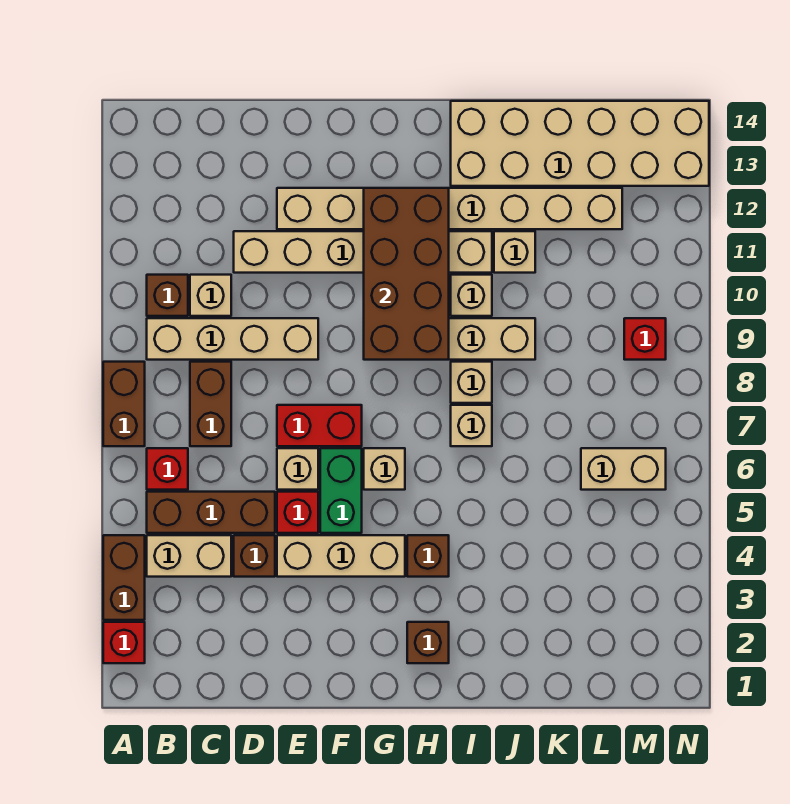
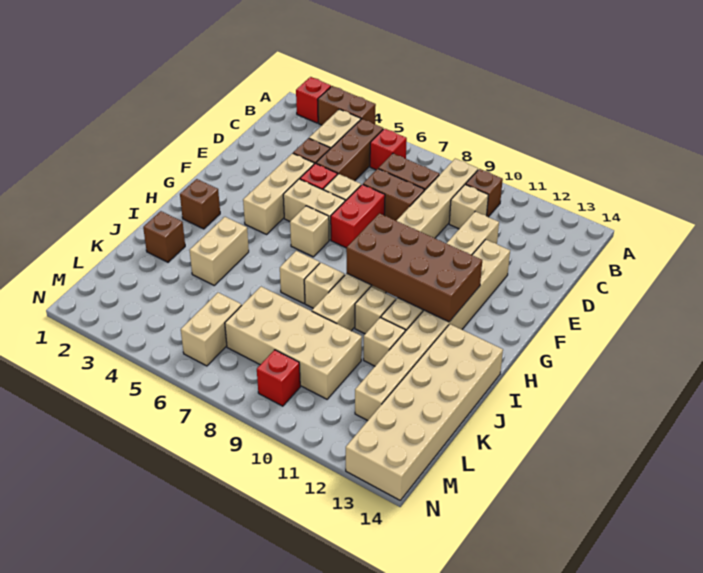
brown 1x2 brick [103,362,145,446] -> brown 1x2 brick moved to [363,169,424,221]
green 1x2 brick [320,448,362,533] -> tan 1x2 brick [283,179,345,240]
brown 1x1 brick [407,535,449,577] -> brown 1x1 brick moved to [143,211,185,262]
none -> tan 1x2 brick [190,217,249,285]
none -> tan 2x4 brick [225,287,362,399]

